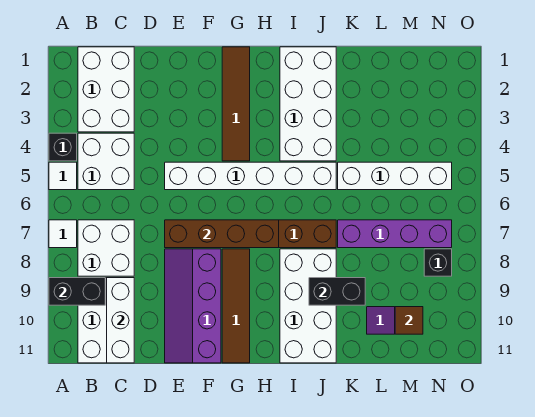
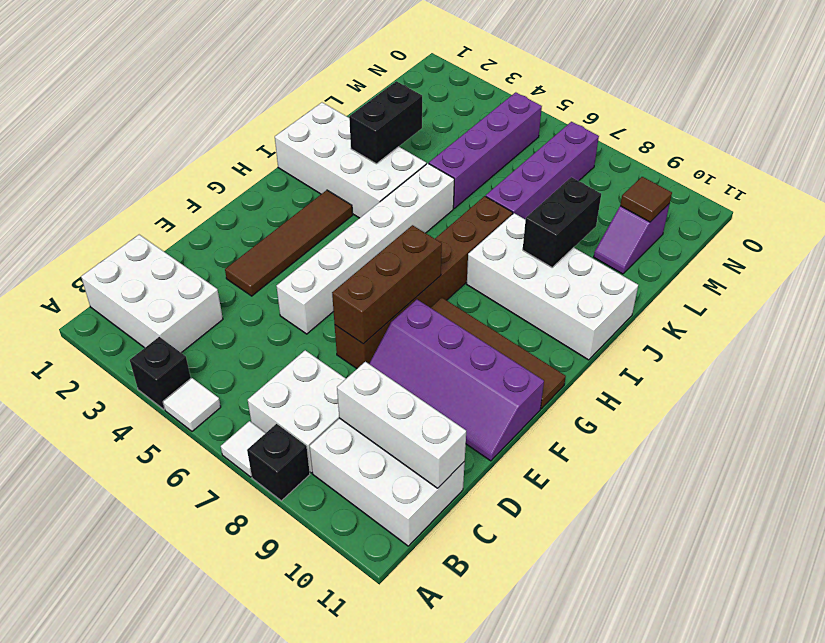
black 1x2 brick [49,278,105,305] -> black 1x2 brick moved to [349,81,422,164]
white 2x2 brick [78,133,134,190] -> none
brown 1x4 brick [165,220,279,248] -> brown 1x3 brick [332,225,442,344]
brown 1x4 tile [222,47,250,161] -> brown 1x4 tile turned to [225,190,353,296]
white 1x4 brick [338,162,452,190] -> purple 1x4 brick [429,92,542,208]
black 1x1 brick [424,249,452,276] -> black 1x1 brick moved to [247,424,310,501]

